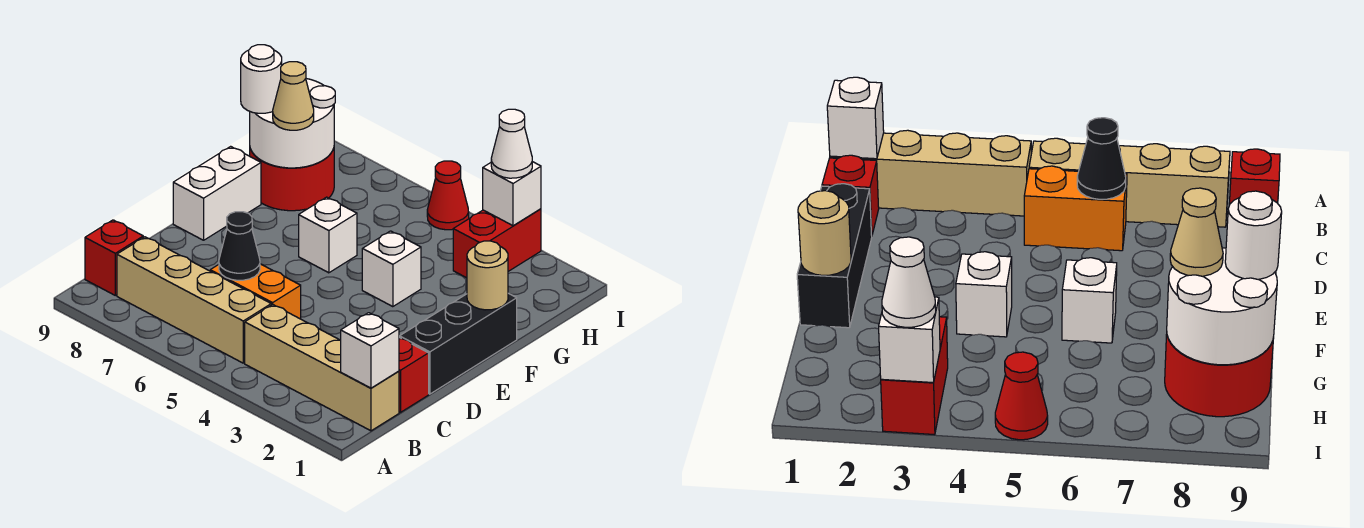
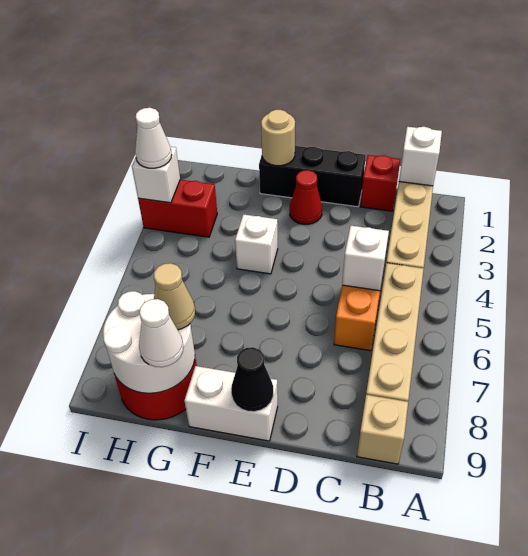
red 1x1 brick [85,220,143,295] -> tan 1x1 brick [357,395,408,464]
black 1x1 cone [219,212,260,280] -> black 1x1 cone moved to [231,347,273,412]
white 1x1 brick [299,197,357,273] -> white 1x1 brick moved to [342,226,389,291]
white 1x1 round brick [241,45,282,113] -> white 1x1 cone [139,299,183,367]
red 1x1 cone [427,161,469,230] -> red 1x1 cone moved to [290,170,322,224]

